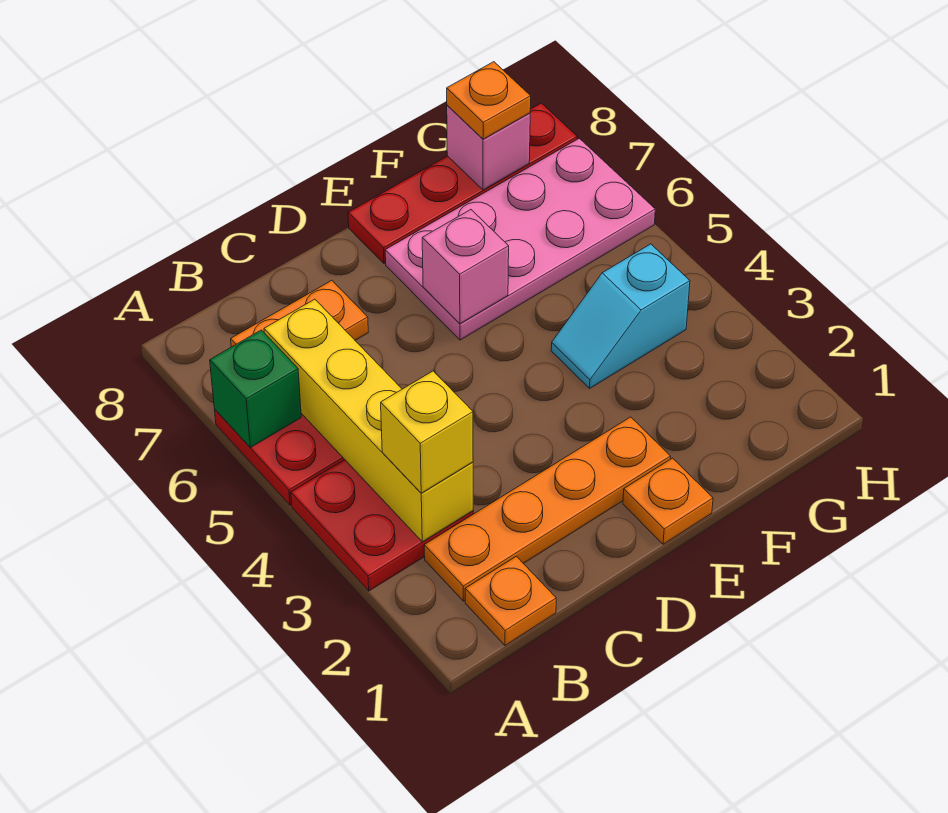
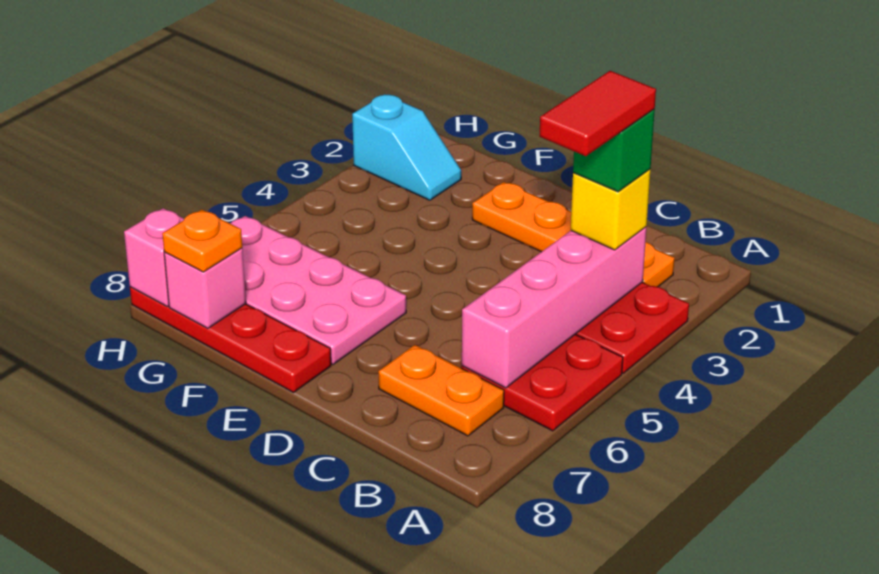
green 1x1 brick [210,330,301,448] -> green 1x1 brick moved to [573,110,655,192]
orange 1x1 plate [465,556,556,645] -> none
yellow 1x4 brick [264,299,473,542] -> pink 1x4 brick [462,227,647,388]
none -> red 1x2 tile [539,71,656,156]
orange 1x1 plate [623,458,713,544] -> none
pink 1x1 brick [422,210,509,324] -> pink 1x1 brick moved to [124,208,184,306]
cyan 1x2 slope [551,244,690,388] -> cyan 1x2 slope moved to [352,94,461,200]

